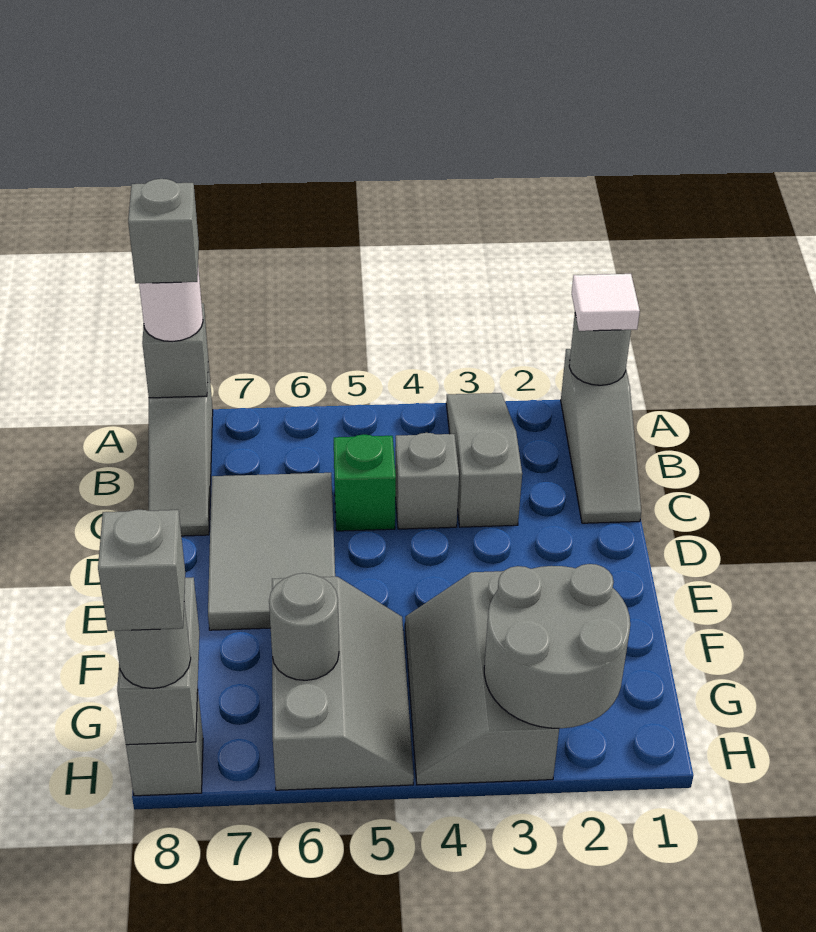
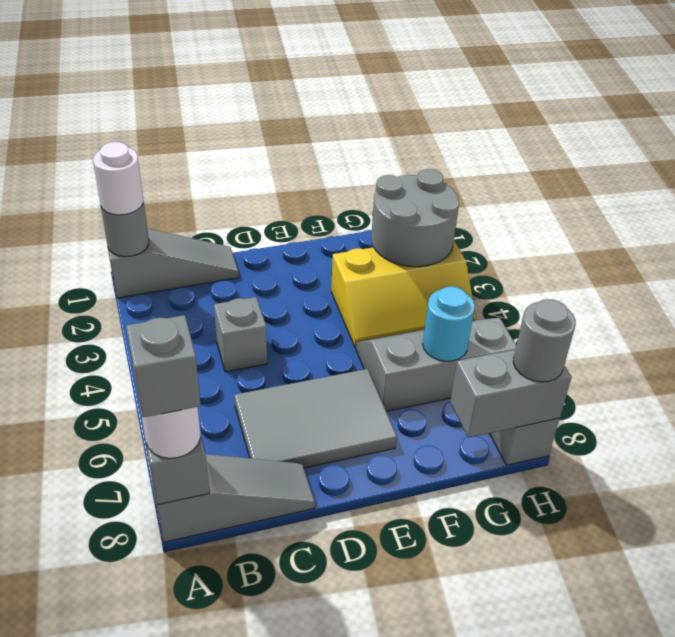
white 1x1 tile [572,274,640,331] -> white 1x1 round brick [93,142,143,215]
grey 1x3 slope [446,393,522,527] -> none
green 1x1 brick [334,435,396,531] -> none
grey 2x3 slope [405,571,559,785] -> yellow 2x3 slope [331,241,476,348]
grey 1x1 round brick [269,573,339,680] -> cyan 1x1 round brick [423,286,475,361]
grey 1x1 brick [98,509,185,631] -> none

